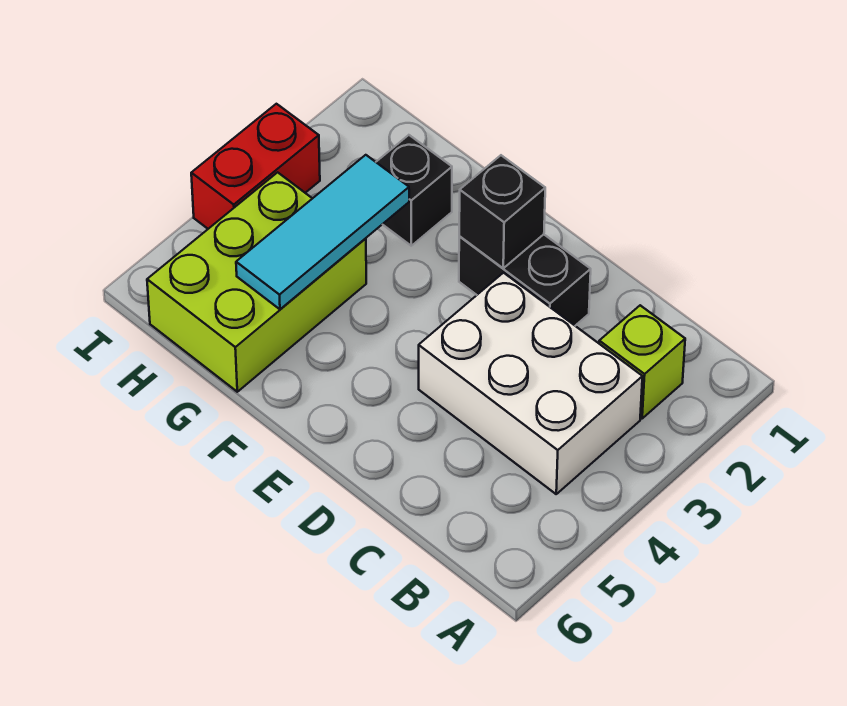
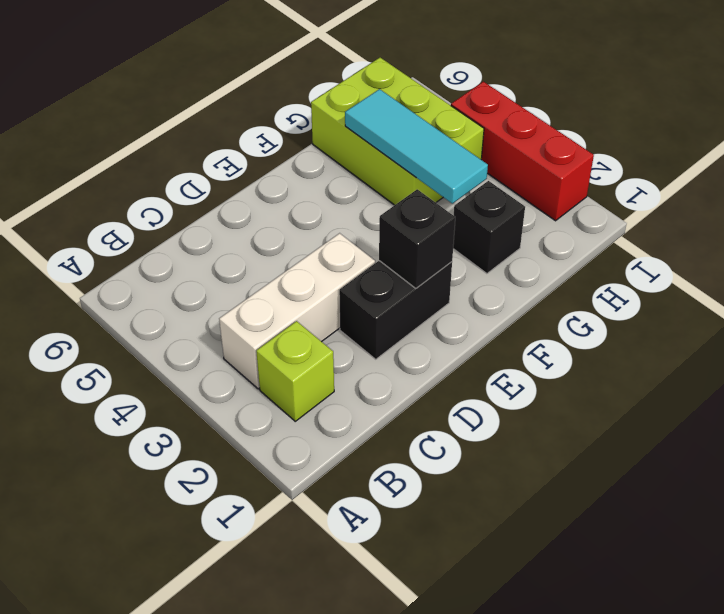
white 2x3 brick [419,273,643,494] -> white 1x3 brick [219,233,375,389]
red 1x2 brick [191,104,320,229] -> red 1x3 brick [451,82,594,221]

